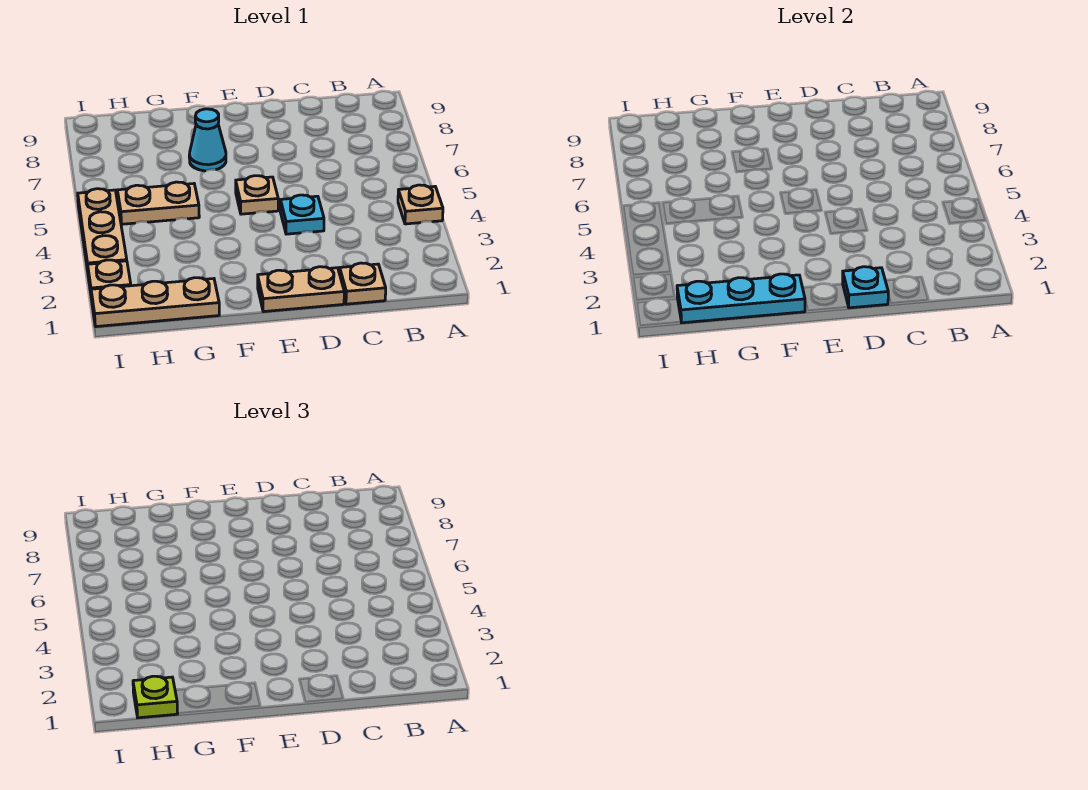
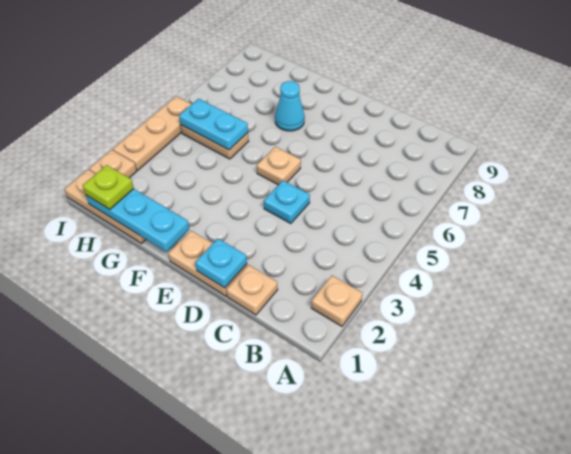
tan 1x1 plate [398,185,443,224] -> tan 1x1 plate moved to [311,276,363,326]
none -> cyan 1x2 plate [179,99,248,150]

